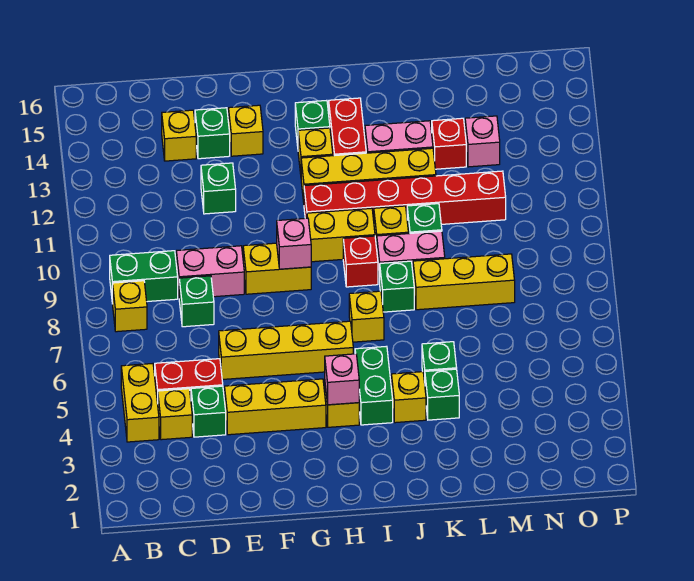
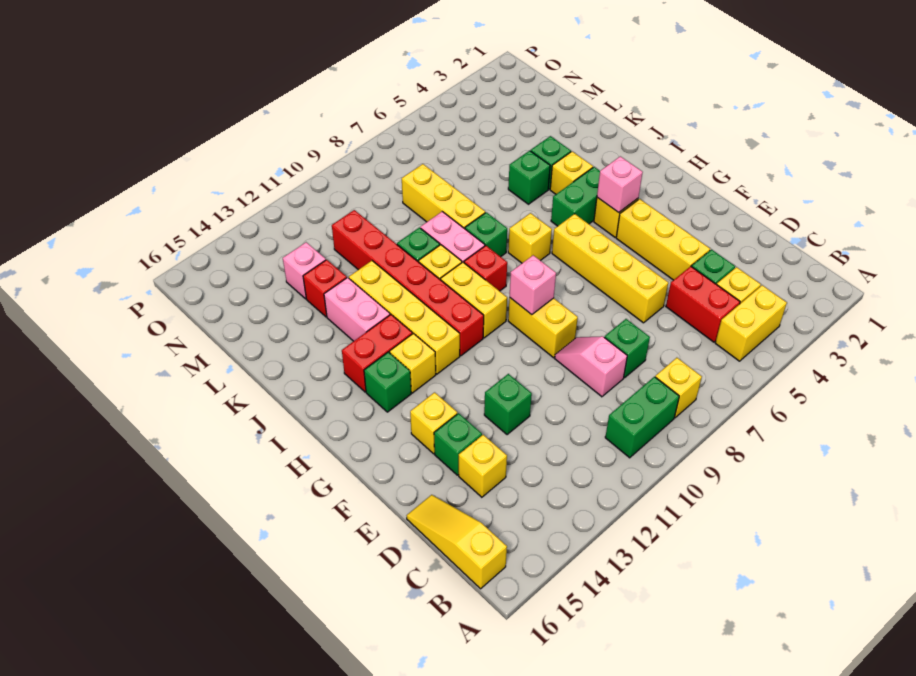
green 1x2 brick [110,251,178,304] -> green 1x2 brick turned to [605,377,679,458]
none -> yellow 1x3 slope [407,495,507,589]
pink 1x2 brick [176,246,244,297] -> pink 1x2 slope [555,336,627,397]

